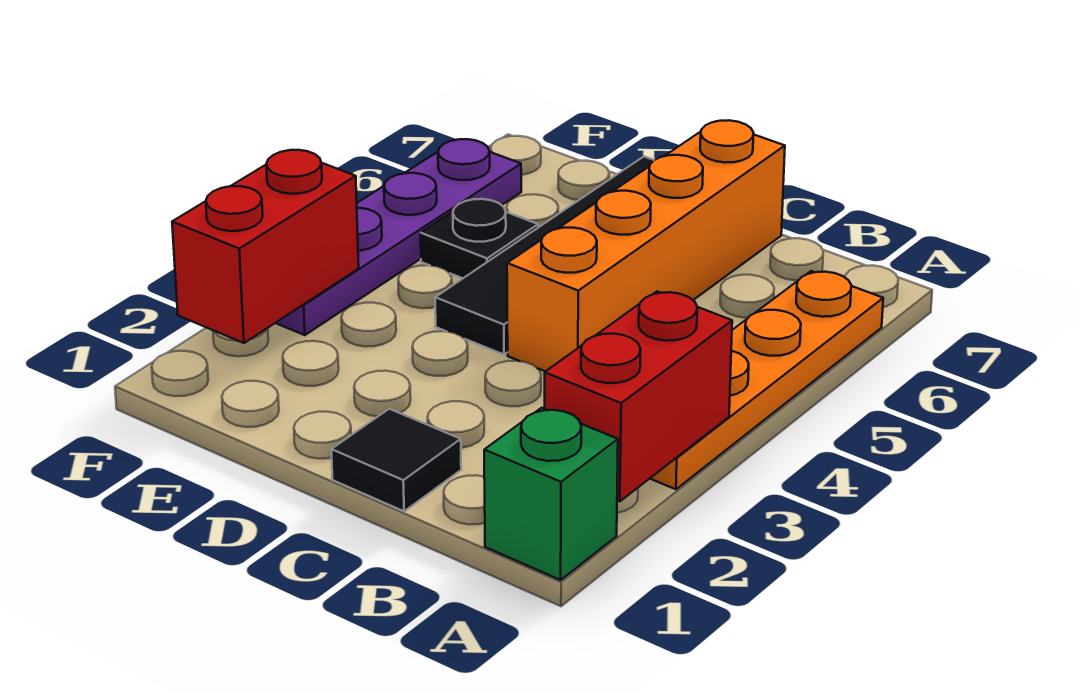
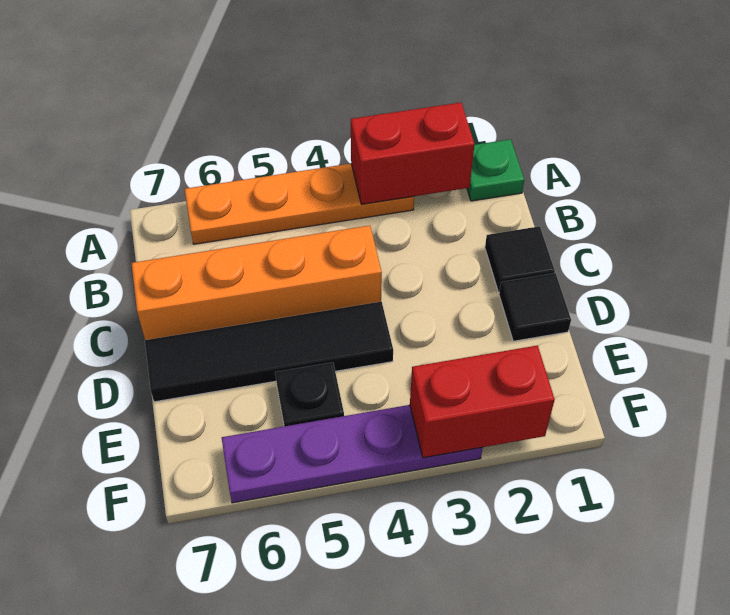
green 1x1 brick [484,408,618,580] -> green 1x1 plate [467,139,524,201]
none -> black 1x1 tile [499,273,571,341]

